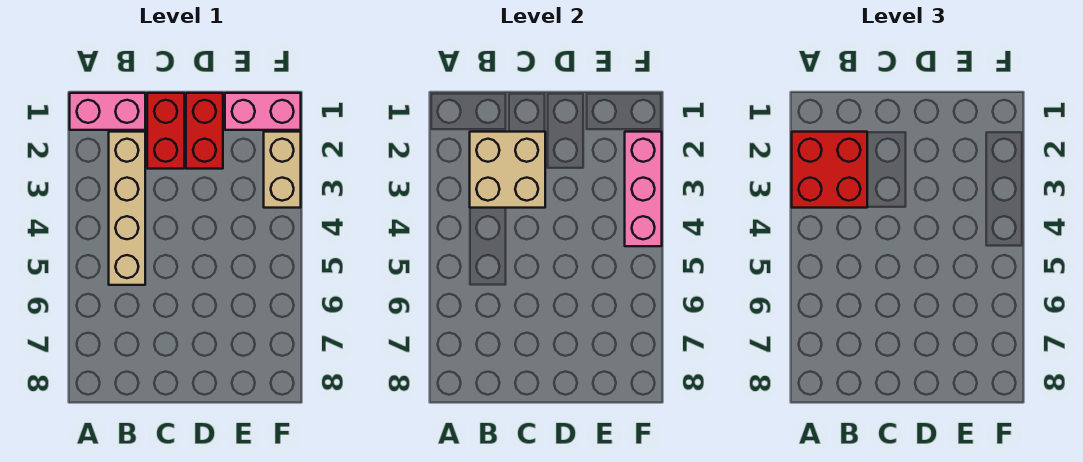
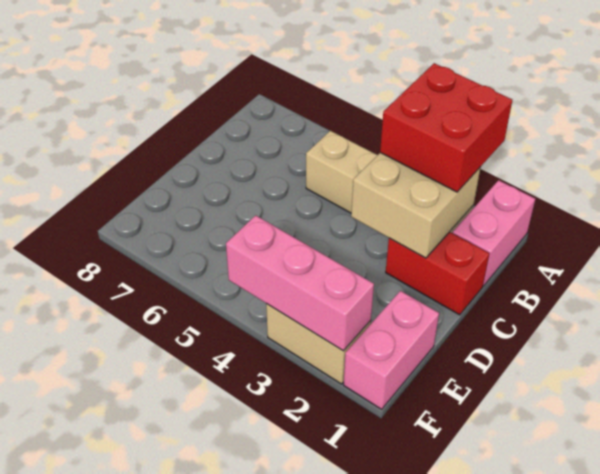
red 1x2 brick [186,93,223,169] -> none

